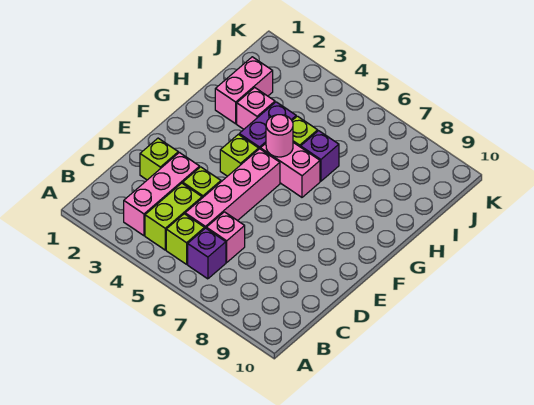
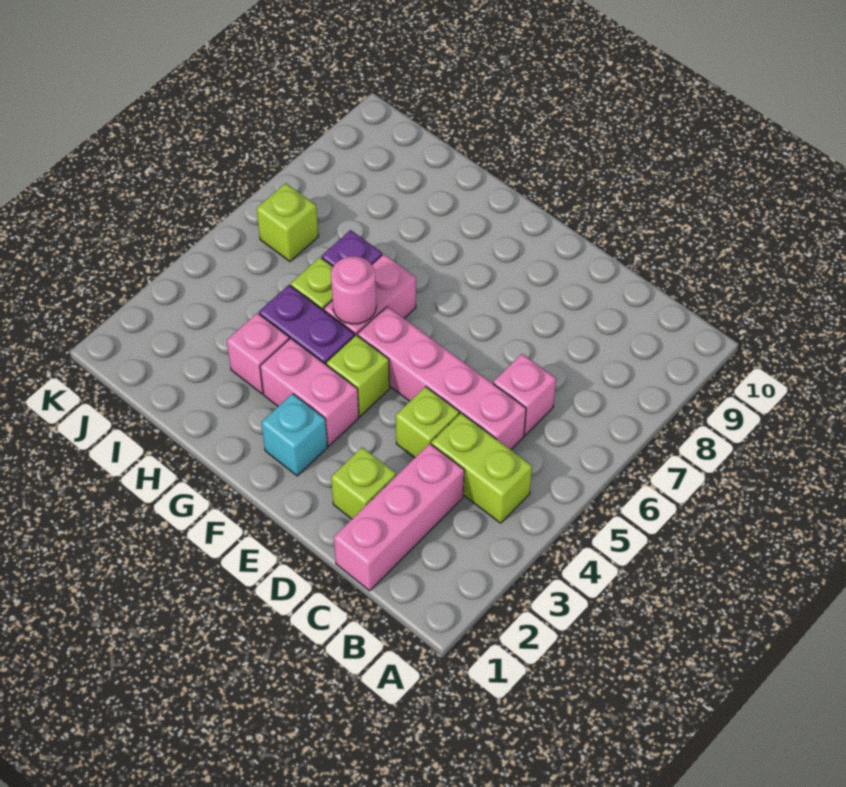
pink 1x3 brick [124,153,200,236] -> pink 1x3 brick turned to [334,444,464,591]
lime 1x1 brick [166,214,205,264] -> lime 1x1 brick moved to [257,183,319,261]
purple 1x1 brick [188,228,226,279] -> none
none -> cyan 1x1 brick [261,394,328,476]
pink 1x2 brick [215,57,273,124] -> pink 1x2 brick moved to [260,338,359,446]

